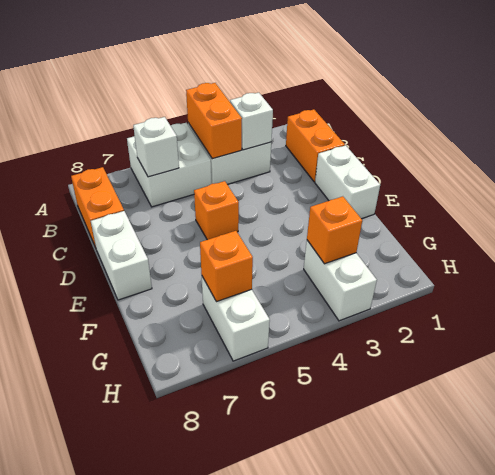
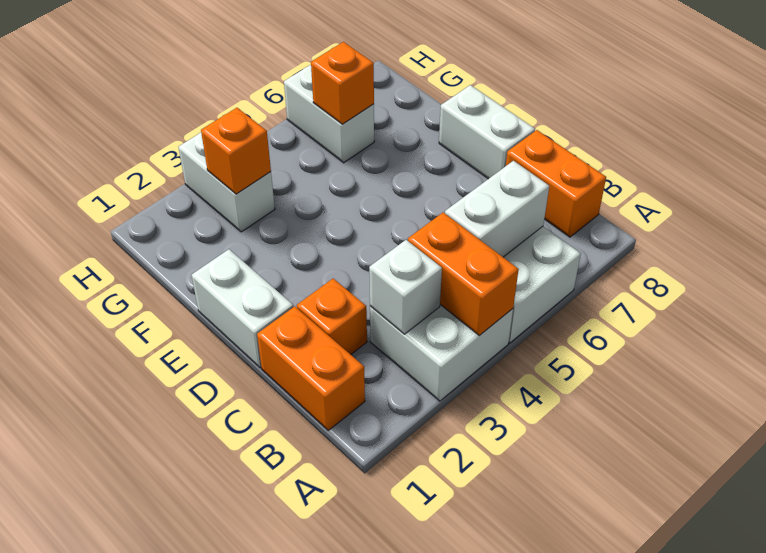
white 1x1 brick [133,117,179,177] -> white 1x2 brick [445,161,549,257]
orange 1x1 brick [194,181,239,240] -> orange 1x1 brick moved to [297,279,367,354]

